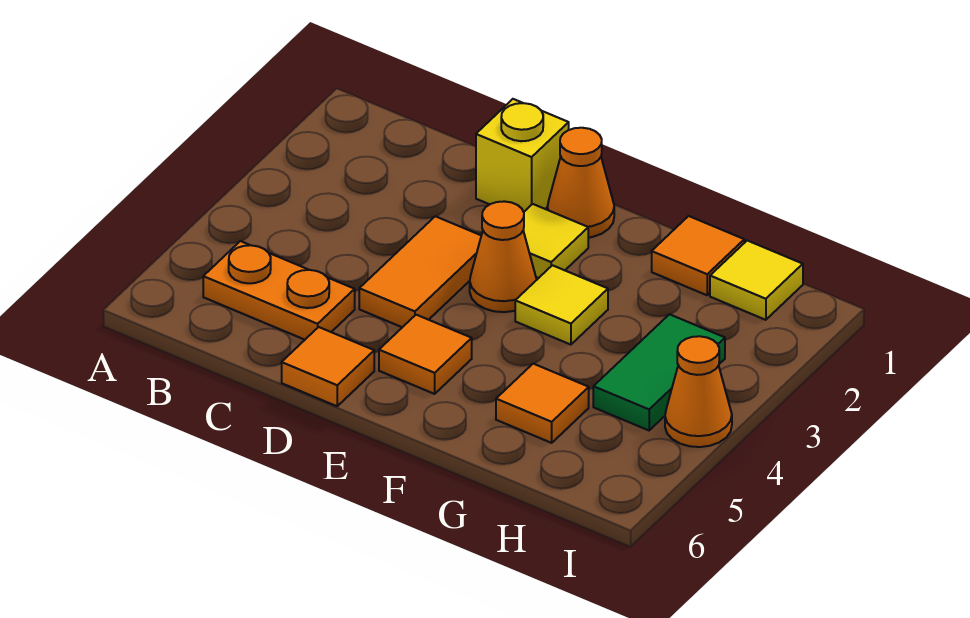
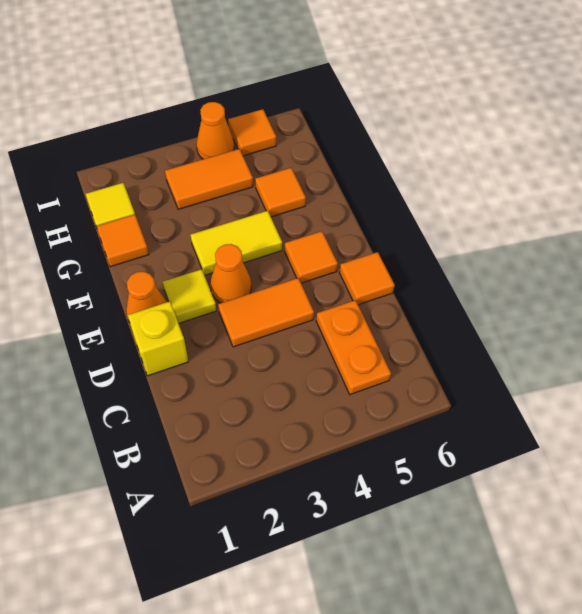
yellow 1x1 tile [515,265,608,345] -> yellow 1x2 tile [191,211,282,275]
green 1x2 tile [593,314,725,430] -> orange 1x2 tile [165,149,253,209]
none -> orange 1x1 tile [228,109,276,156]

